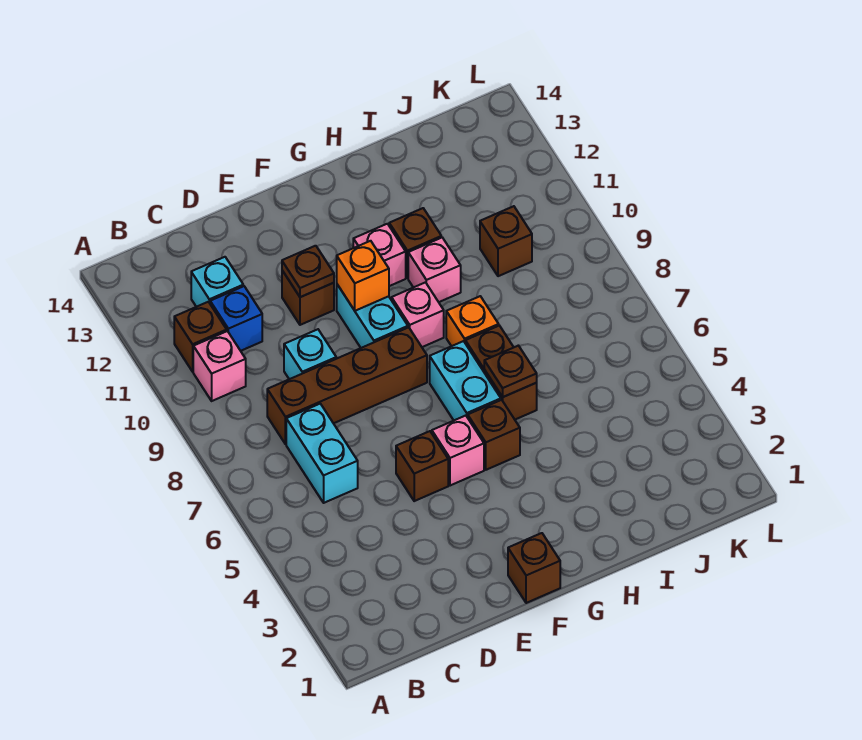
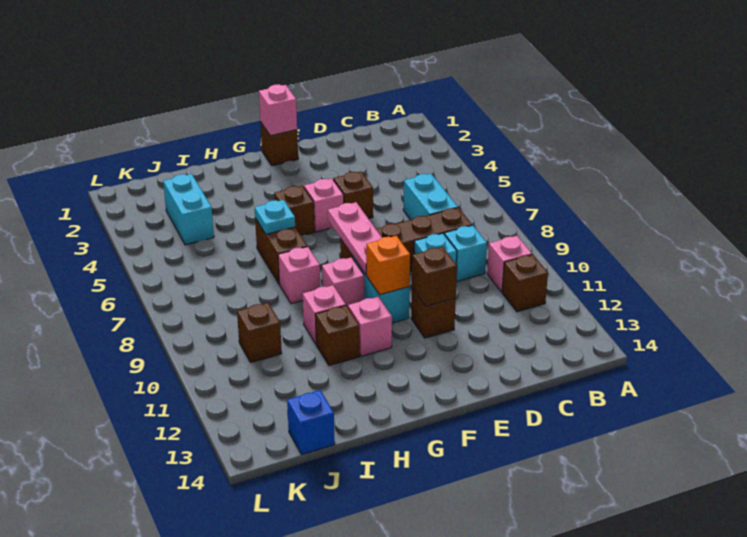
blue 1x1 brick [210,286,262,351] -> blue 1x1 brick moved to [287,390,335,455]
cyan 1x1 brick [191,257,243,307] -> cyan 1x1 brick moved to [445,225,487,281]
brown 1x1 plate [282,246,334,297] -> brown 1x1 brick [412,247,457,306]
none -> pink 1x1 brick [259,84,297,136]
none -> pink 1x3 plate [328,202,382,275]
cyan 1x2 brick [430,341,501,420] -> cyan 1x2 brick moved to [163,174,214,245]
brown 1x1 plate [484,346,537,397] -> cyan 1x1 plate [255,200,295,234]
orange 1x1 brick [446,296,499,346] -> pink 1x1 brick [278,247,320,304]

